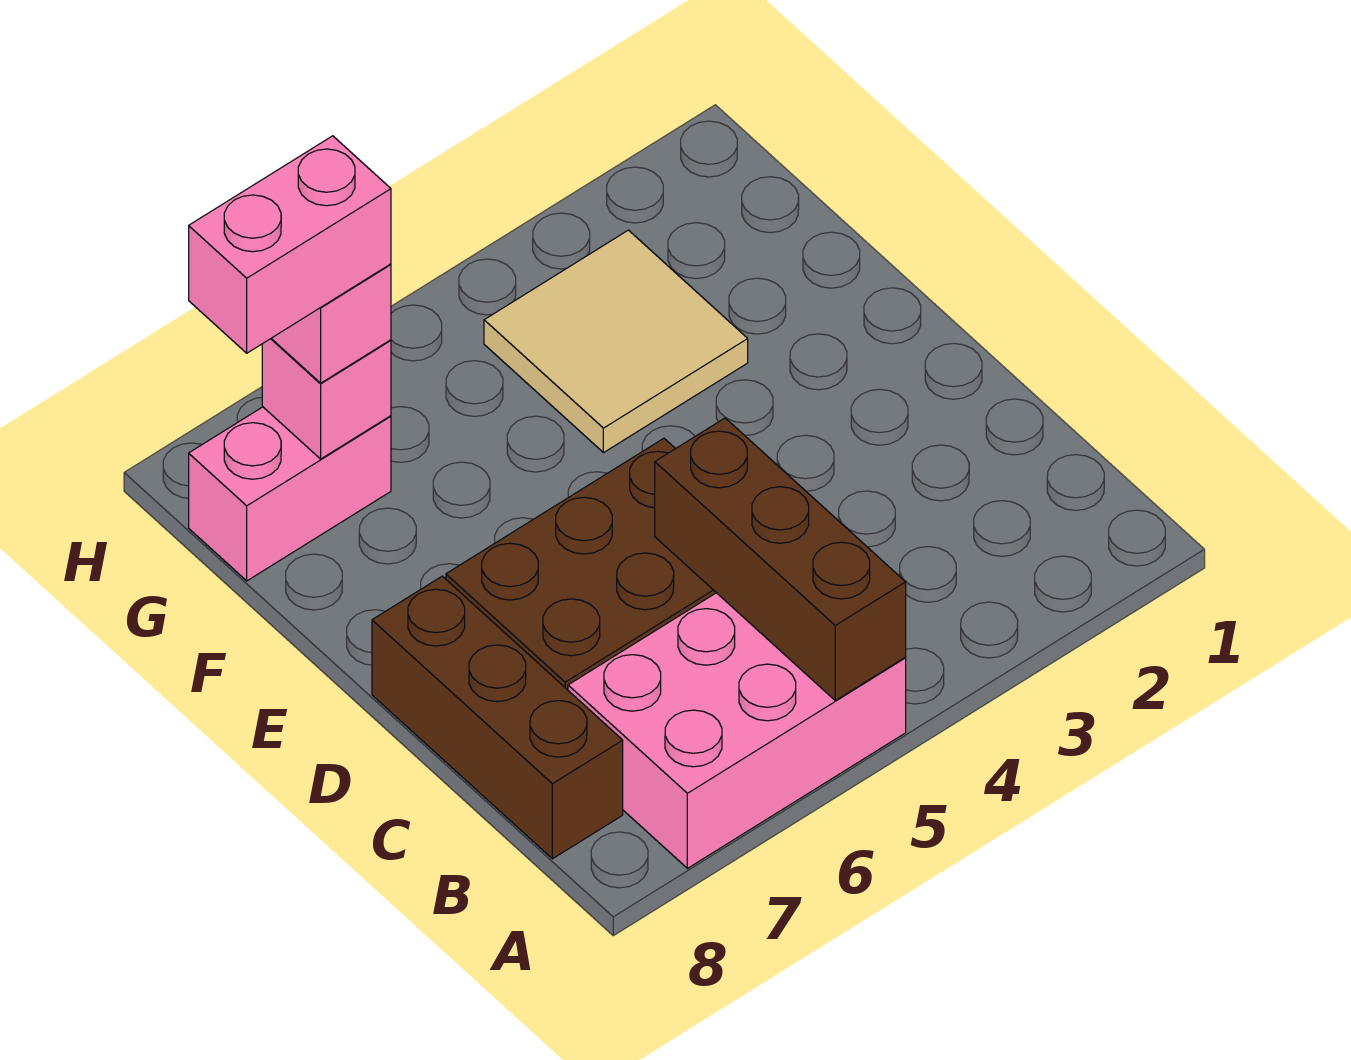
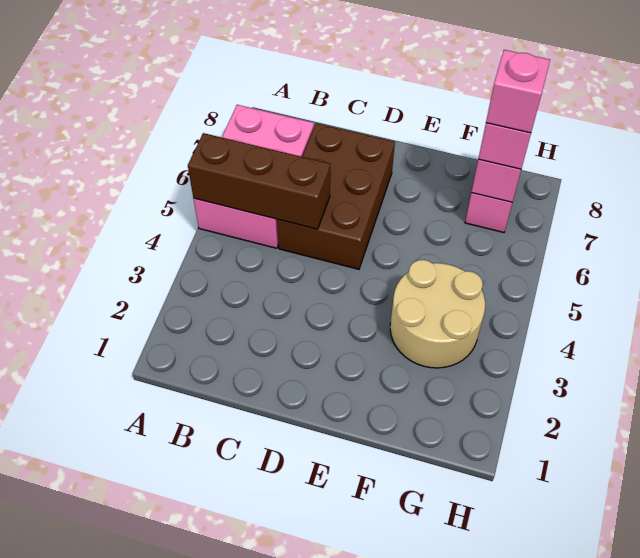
brown 1x3 brick [372,576,623,859] -> none
tan 2x2 tile [484,230,748,453] -> tan 2x2 round brick [390,260,485,368]
pink 1x2 brick [189,136,391,353] -> pink 1x1 brick [486,50,550,133]

